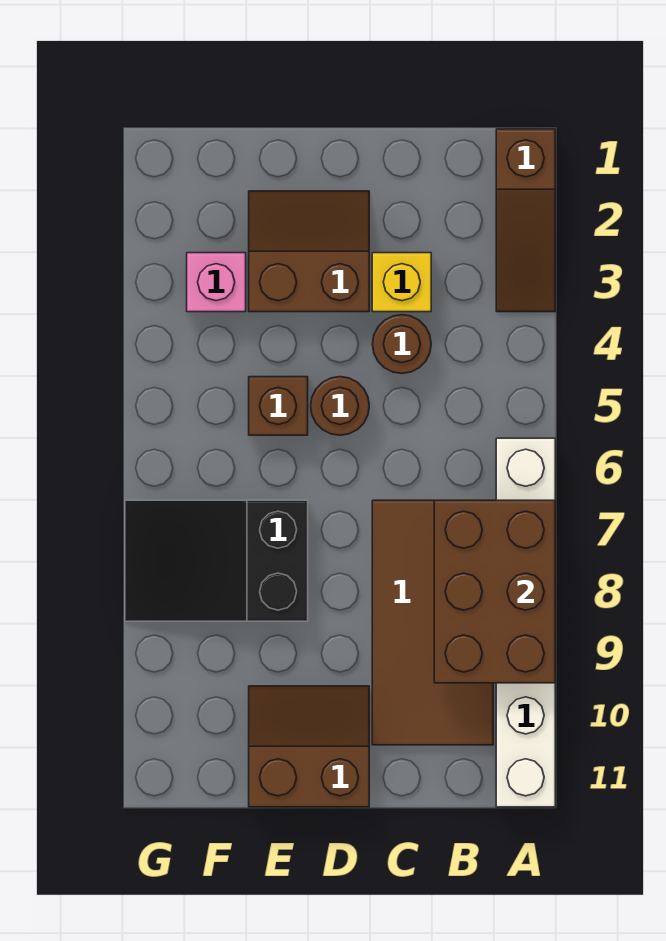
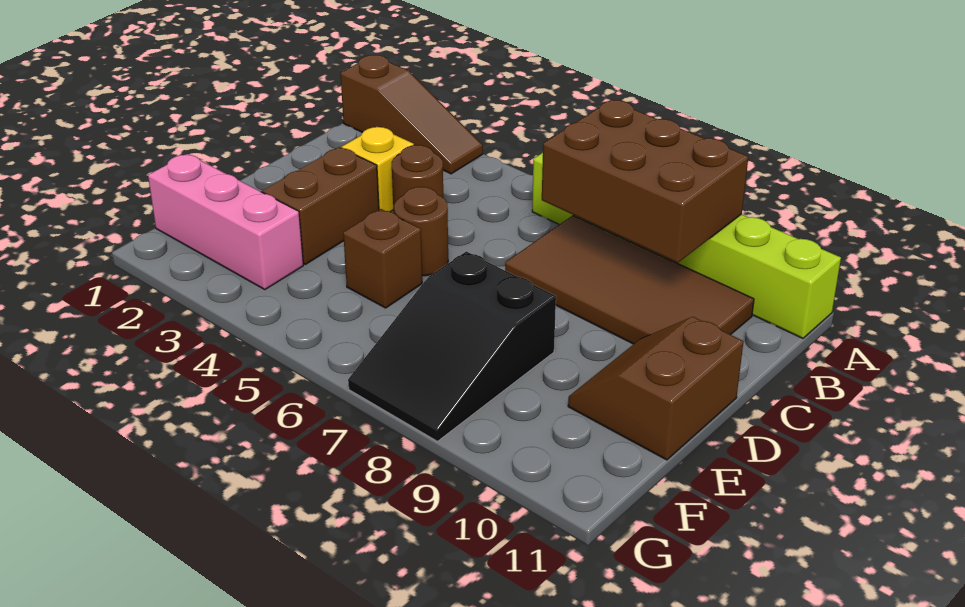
white 1x6 brick [496,438,555,807] -> lime 1x6 brick [532,153,841,338]
pink 1x1 brick [187,253,246,312] -> pink 1x3 brick [148,154,303,290]

